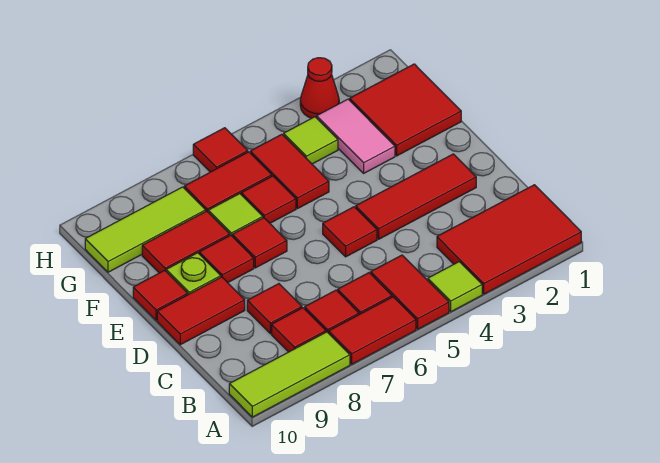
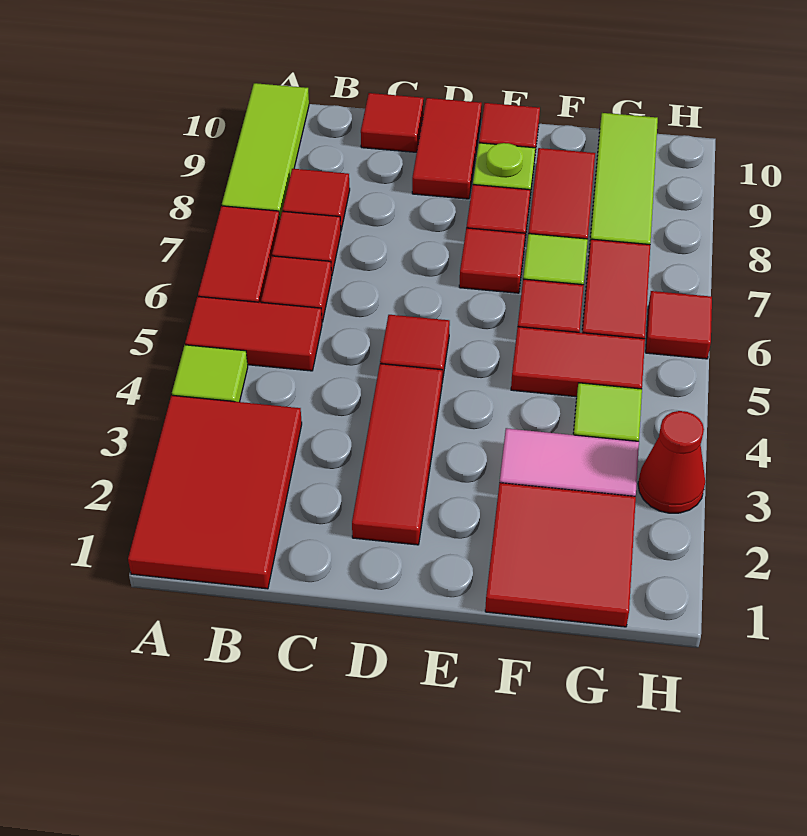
red 1x1 tile [247,284,302,334] -> red 1x1 tile moved to [361,93,424,152]

